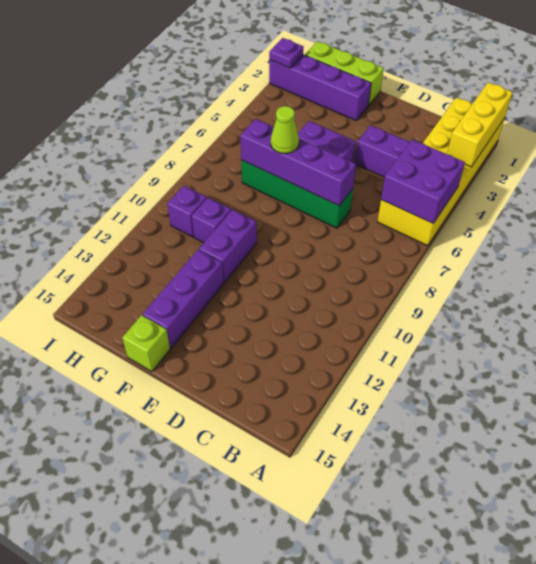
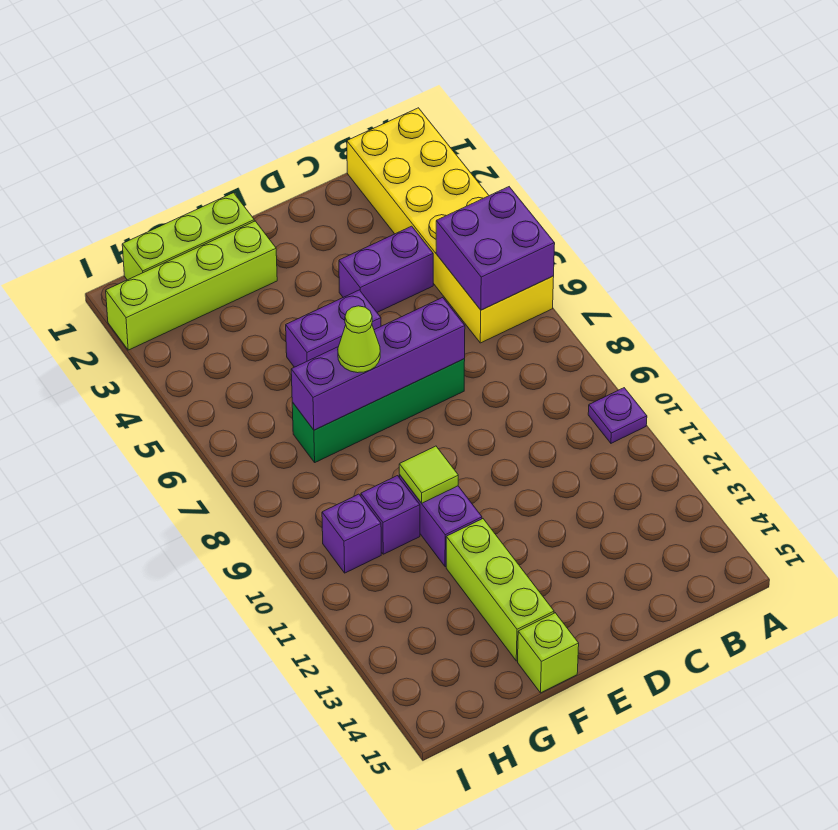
yellow 1x3 brick [447,82,513,167] -> none
purple 1x4 brick [269,55,371,120] -> lime 1x4 brick [106,221,277,350]
none -> lime 1x1 tile [399,446,458,503]
purple 1x3 brick [143,250,224,348] -> lime 1x3 brick [446,519,554,661]
purple 1x1 plate [269,38,304,68] -> purple 1x1 plate moved to [588,388,647,443]

